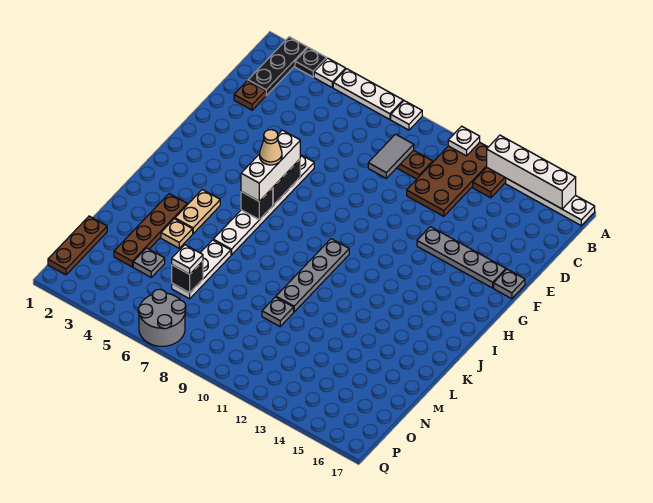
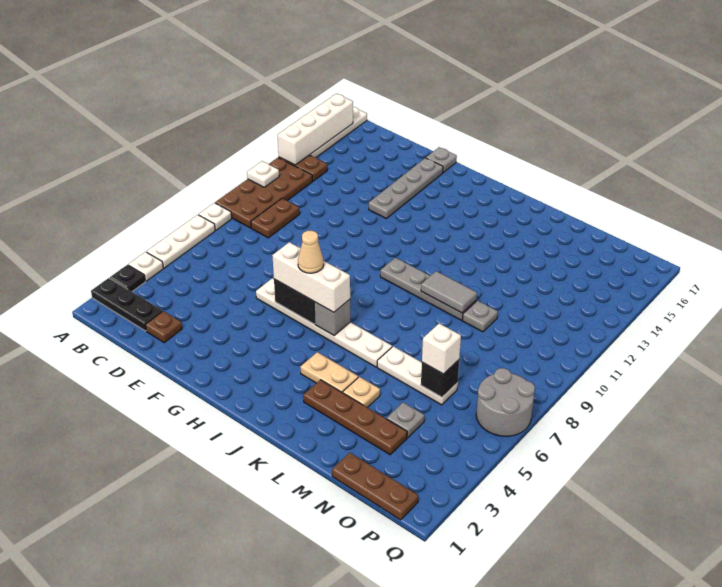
brown 2x4 plate [407,142,488,216] -> brown 2x4 plate turned to [215,158,312,228]
grey 1x2 tile [368,134,414,178] -> grey 1x2 tile moved to [421,271,477,313]
black 1x1 brick [241,188,273,220] -> grey 1x1 brick [314,299,350,335]
white 1x1 plate [172,245,203,274] -> white 1x1 brick [422,323,461,374]

